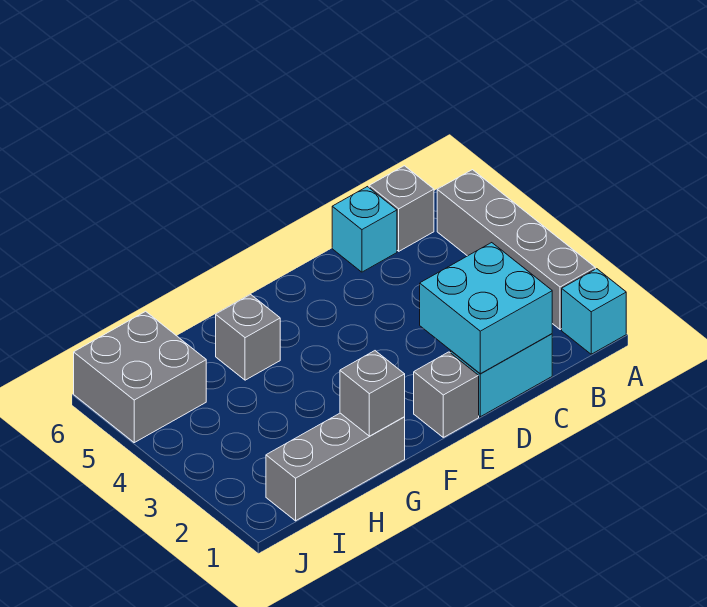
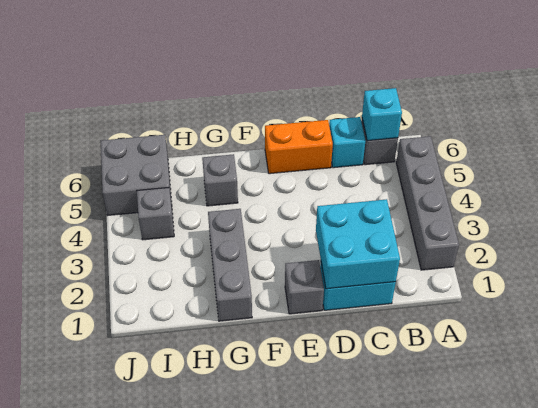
cyan 1x1 brick [562,269,626,354] -> cyan 1x1 brick moved to [362,88,402,141]
none -> orange 1x2 brick [265,120,333,174]
grey 1x3 brick [266,413,405,521] -> grey 1x3 brick turned to [208,209,252,321]
grey 1x1 brick [340,351,405,436] -> grey 1x1 brick moved to [137,188,174,240]

